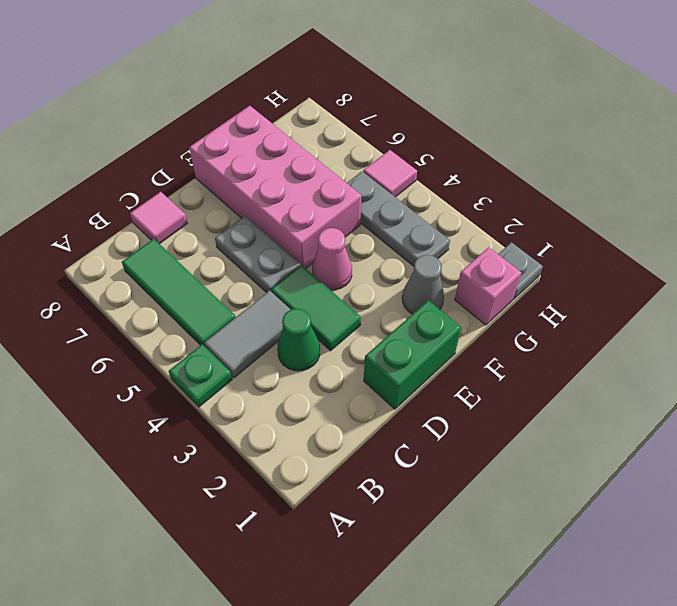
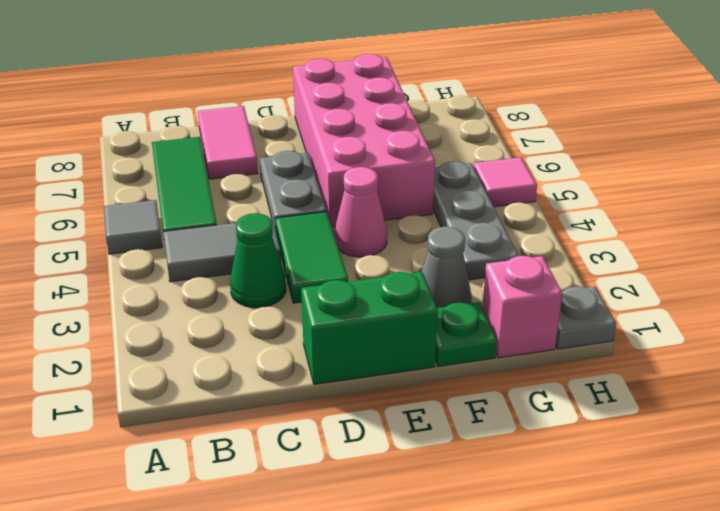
green 1x1 plate [169,344,232,407] -> green 1x1 plate moved to [435,302,497,366]
none -> grey 1x1 tile [104,200,162,254]
pink 1x1 tile [130,192,187,244] -> pink 1x2 tile [198,106,258,179]

